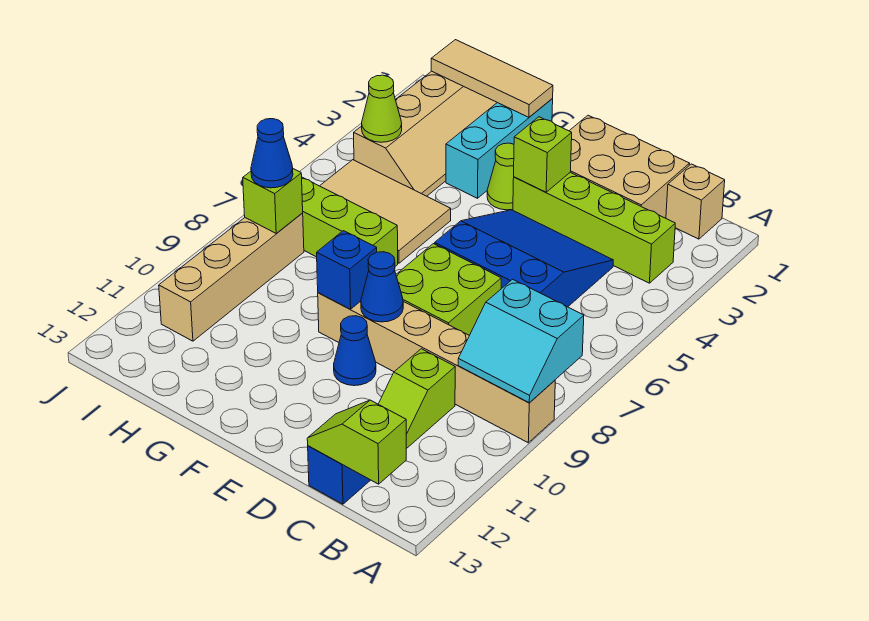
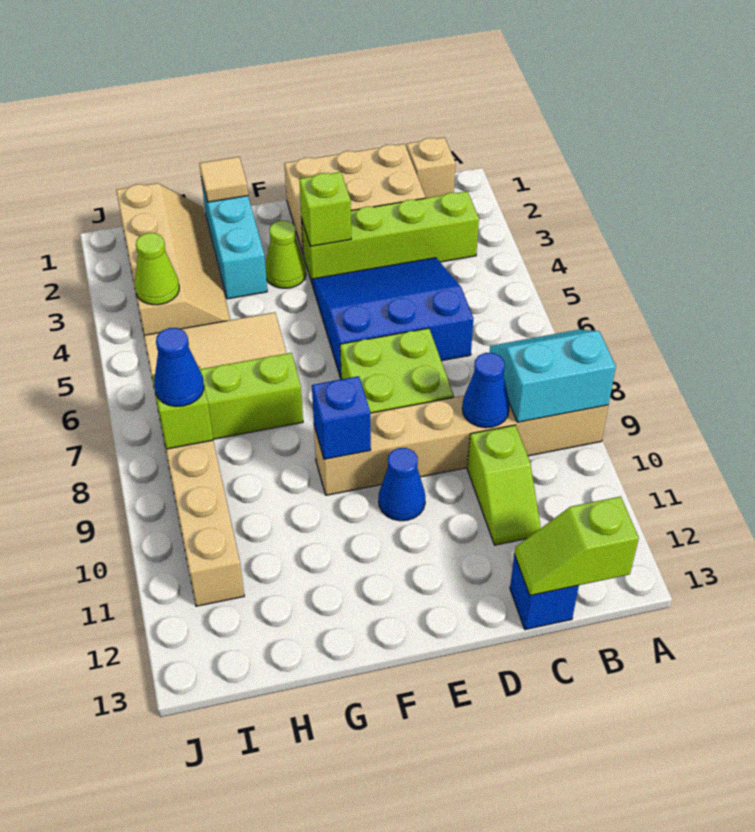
cyan 2x2 slope [458,279,584,403] -> cyan 2x2 slope turned to [490,330,616,422]
blue 1x1 cone [361,252,403,322] -> blue 1x1 cone moved to [462,353,510,428]
tan 1x3 tile [431,40,553,117] -> tan 1x1 tile [199,157,248,202]

